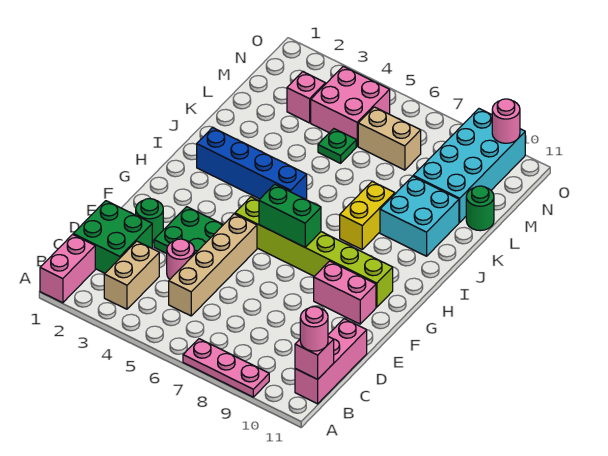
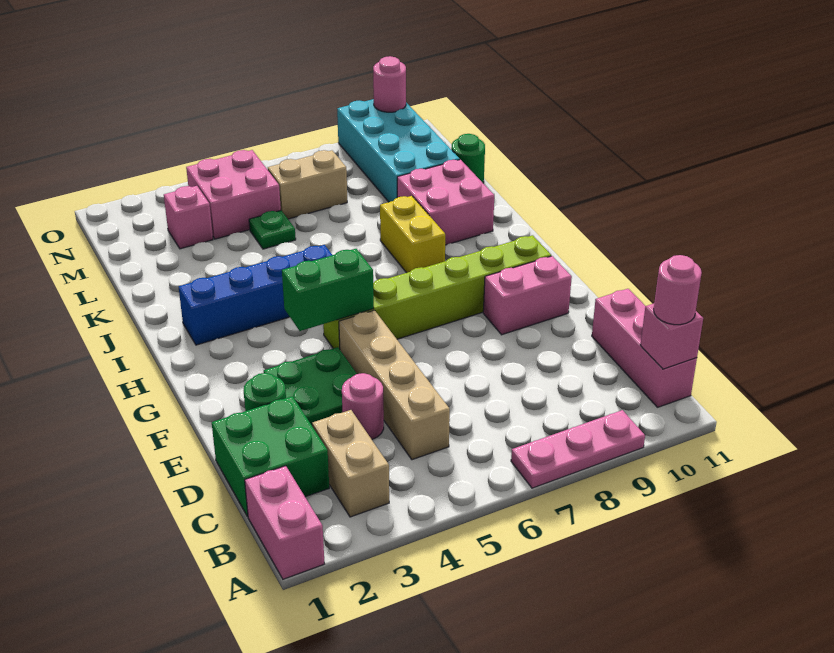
green 1x2 brick [259,184,321,247] -> green 1x2 brick moved to [282,249,374,331]
cyan 2x2 brick [380,176,459,256] -> pink 2x2 brick [397,160,494,245]

